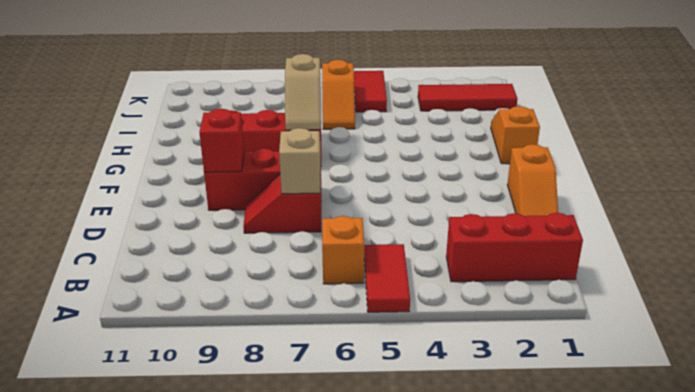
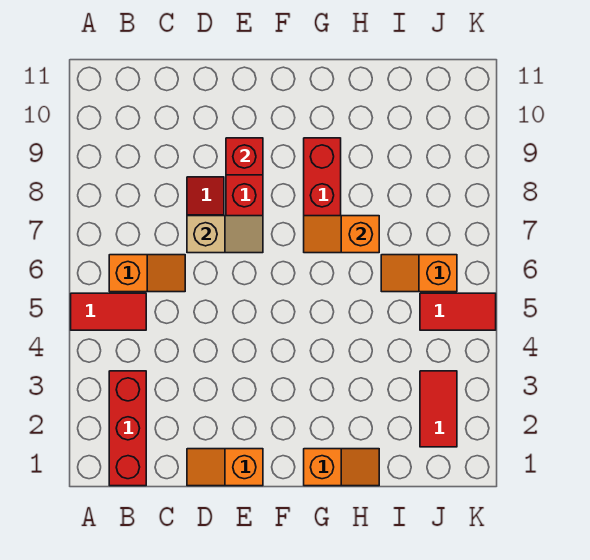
tan 1x2 slope [285,54,321,130] -> orange 1x2 slope [304,216,379,253]
red 1x3 tile [418,84,517,111] -> red 1x2 tile [420,371,457,447]

